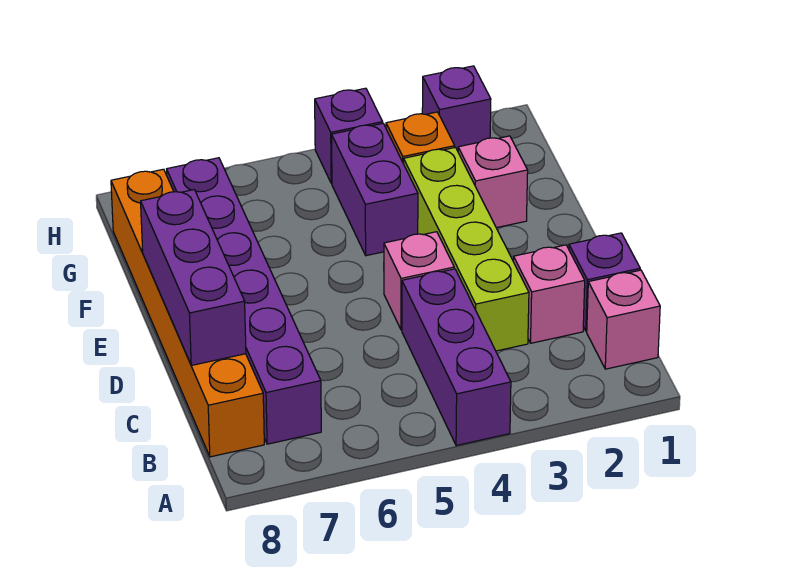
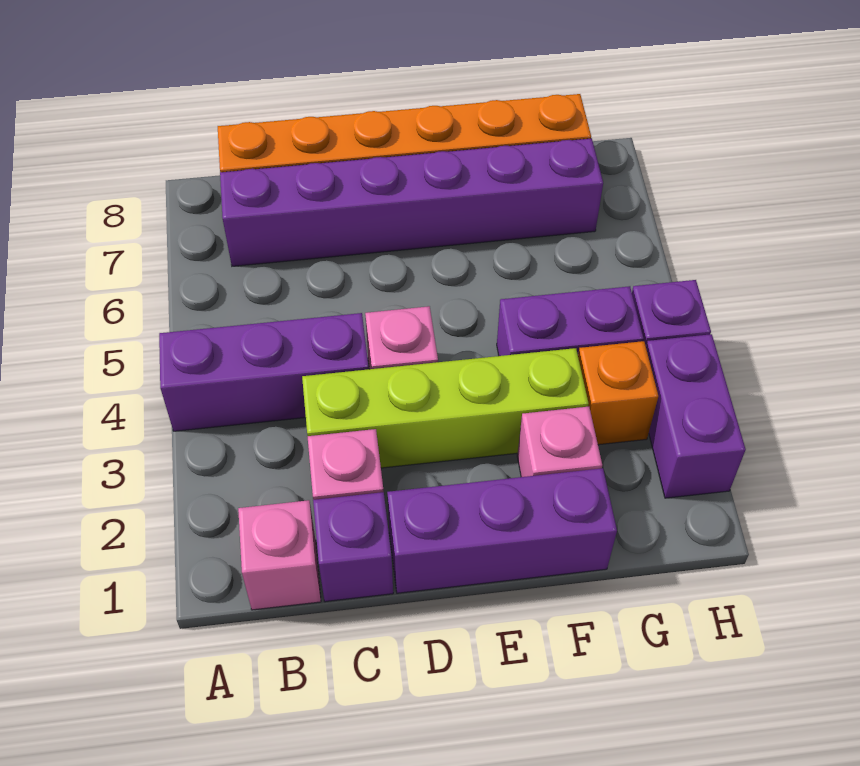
purple 1x3 brick [141,190,246,365] -> purple 1x3 brick moved to [387,468,617,593]
purple 1x1 brick [422,66,491,151] -> purple 1x2 brick [646,334,746,498]

